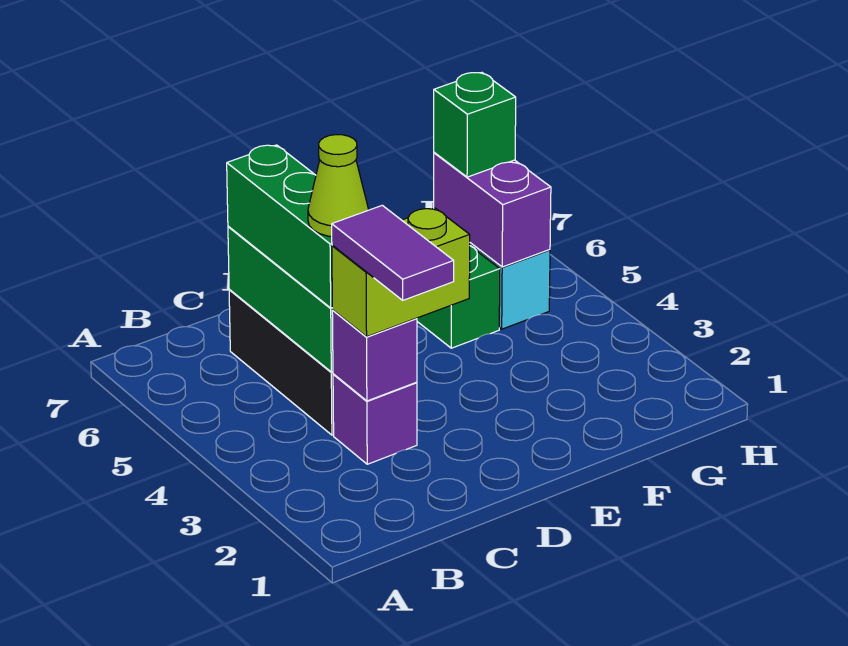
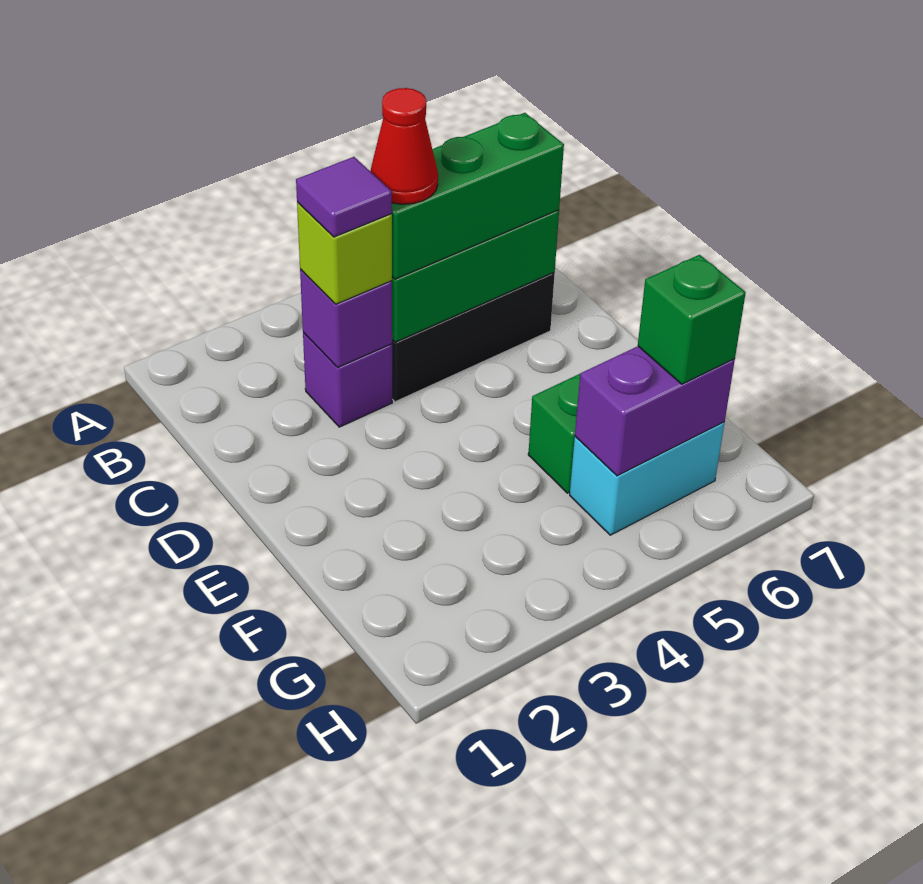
purple 1x2 tile [332,205,454,300] -> purple 1x1 tile [296,157,392,237]
lime 1x2 brick [332,208,470,337] -> lime 1x1 brick [297,202,392,304]
lime 1x1 cone [308,135,369,237] -> red 1x1 cone [370,88,438,204]

